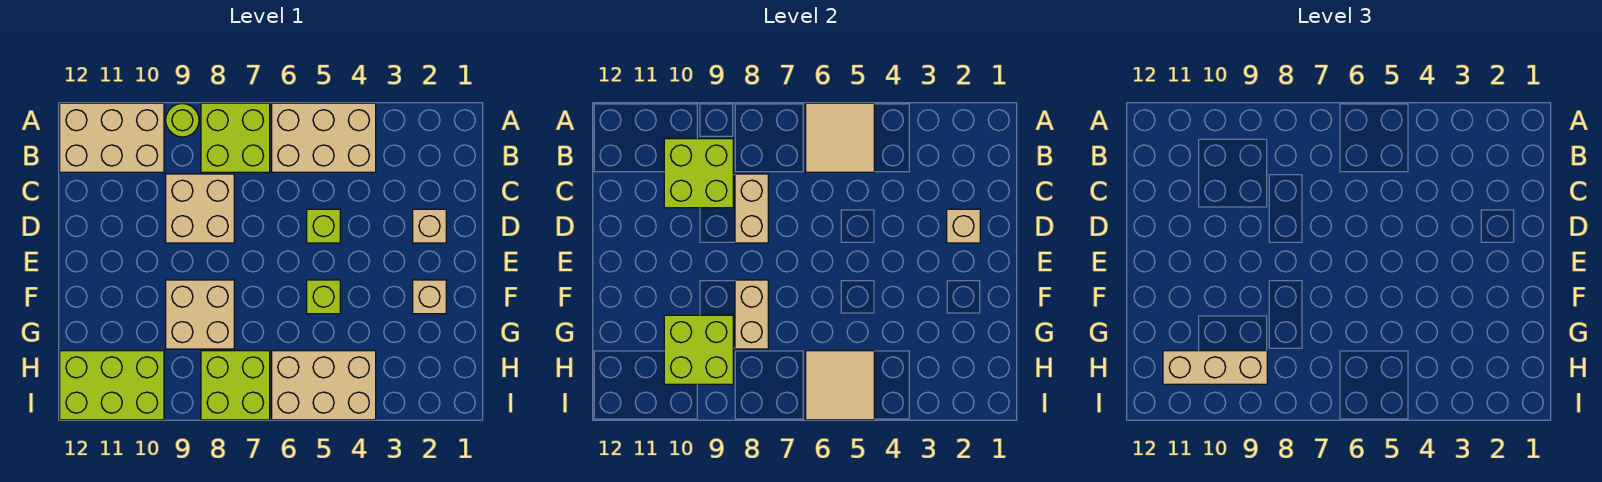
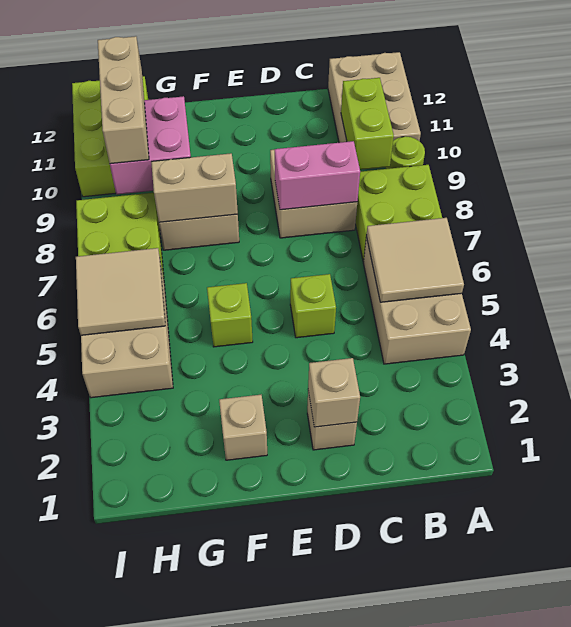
lime 2x2 brick [664,139,733,208] -> lime 1x2 brick [341,78,394,170]
tan 1x2 brick [735,174,768,243] -> pink 1x2 brick [275,141,360,210]
lime 2x2 brick [664,315,733,384] -> pink 2x2 brick [110,96,191,194]

